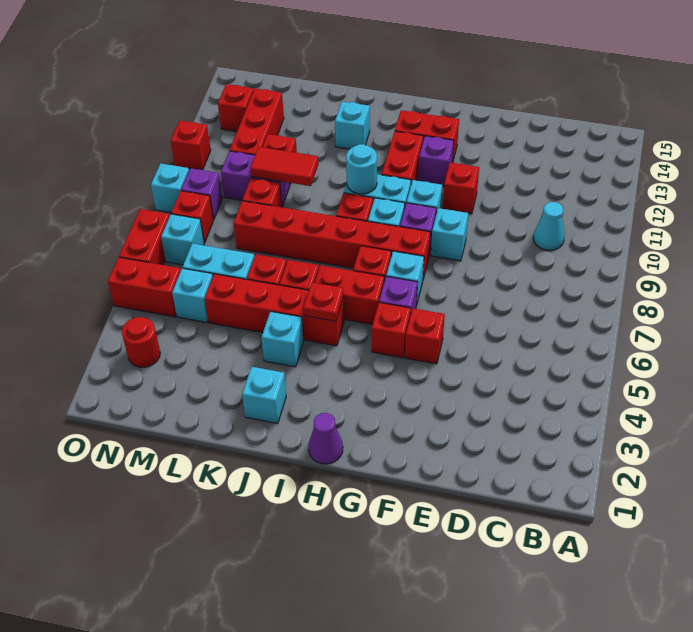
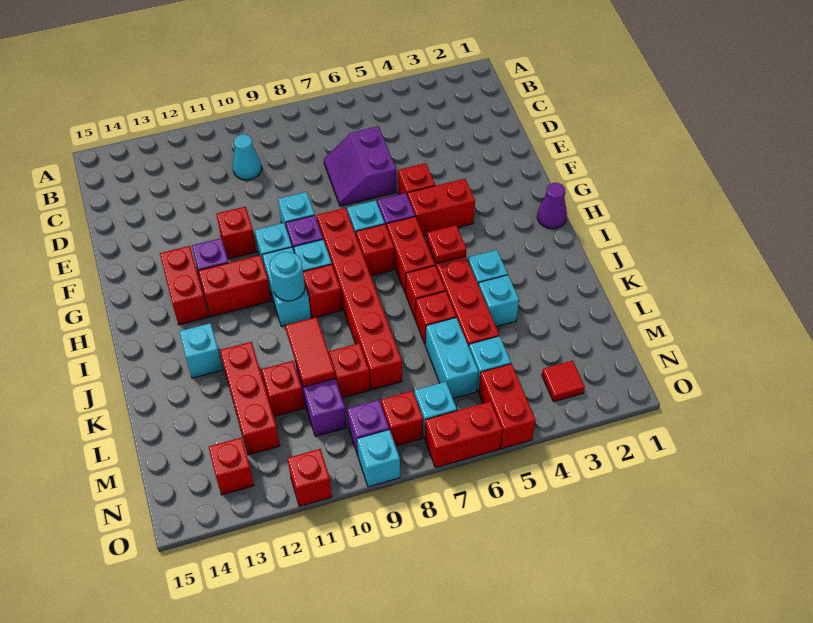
none -> purple 2x2 slope [324,126,397,206]
red 1x1 brick [372,303,411,358] -> red 1x2 brick [407,179,475,236]
cyan 1x1 brick [242,367,286,424] -> cyan 1x1 brick moved to [478,275,519,327]
red 1x3 brick [230,88,284,155] -> red 1x3 brick turned to [220,342,280,455]
red 1x1 round brick [122,317,160,367] -> red 1x1 tile [542,361,585,402]

